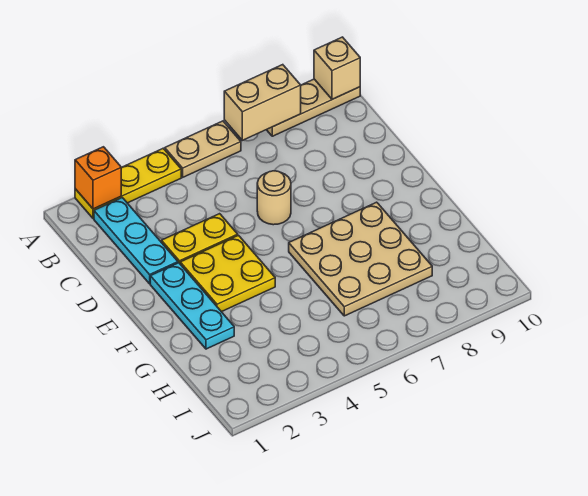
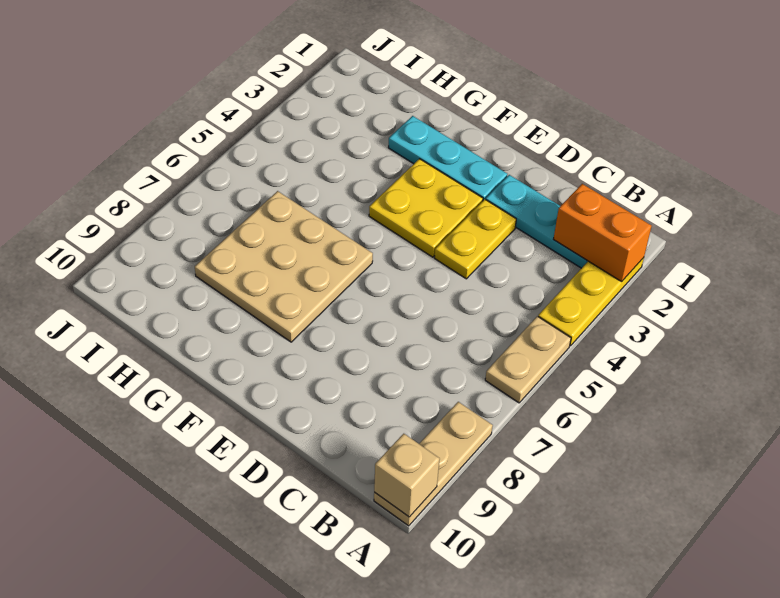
orange 1x1 brick [75,147,121,209] -> orange 1x2 brick [553,184,652,282]
tan 1x2 brick [224,65,301,140] -> none
tan 1x1 round brick [257,171,291,225] -> none

